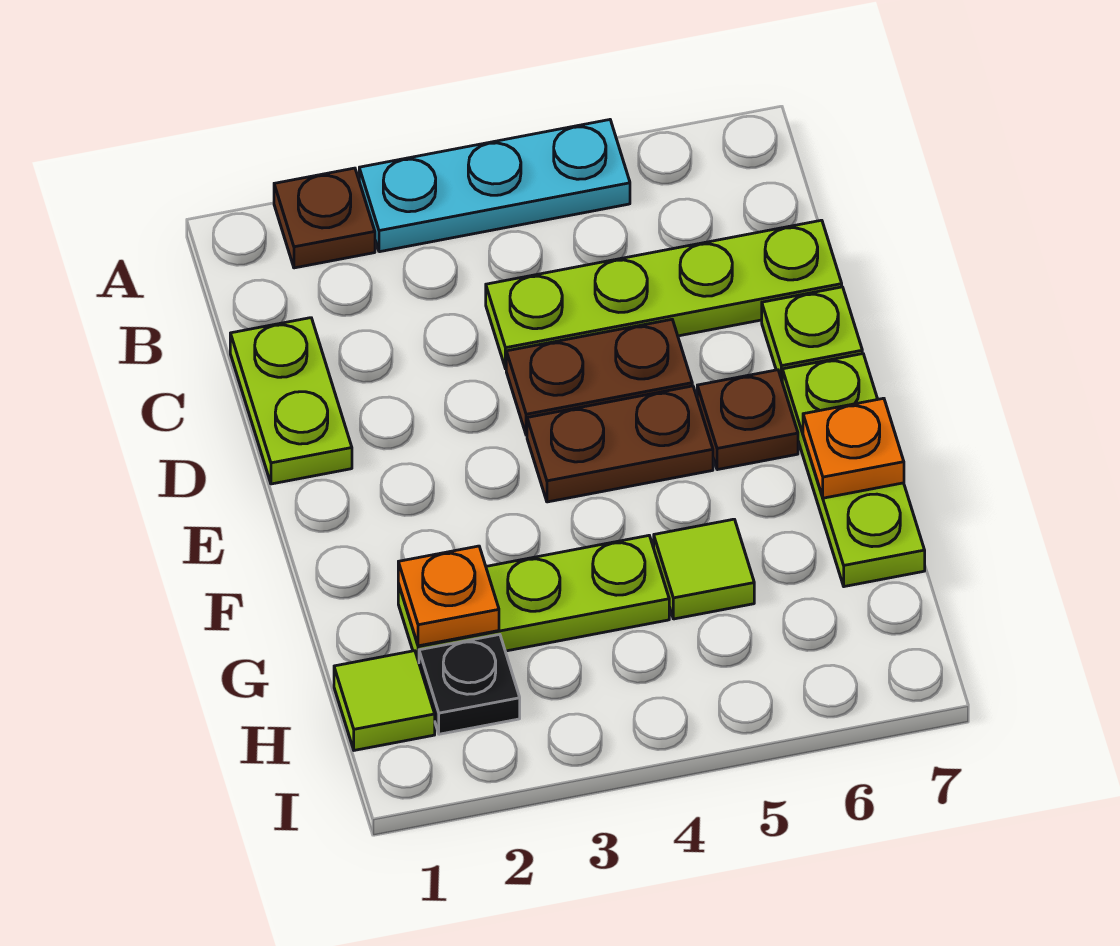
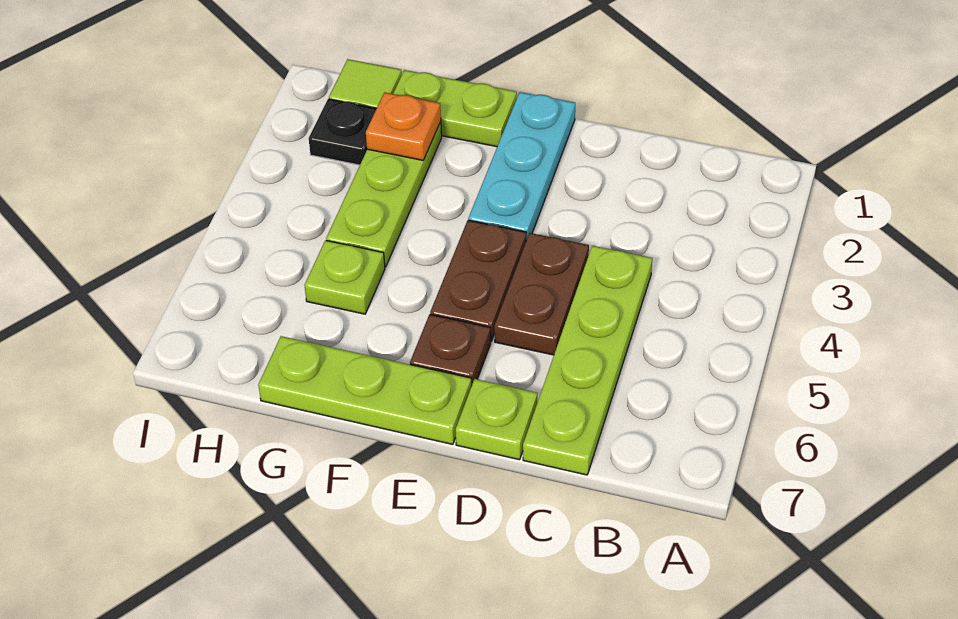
brown 1x1 plate [274,168,375,268] -> none
cyan 1x3 plate [359,120,630,252] -> cyan 1x3 plate moved to [468,92,575,240]
lime 1x2 plate [230,318,352,484] -> lime 1x2 plate moved to [393,70,517,147]
orange 1x1 plate [803,398,904,498] -> none
lime 1x1 tile [654,519,754,619] -> lime 1x1 plate [305,240,385,314]

